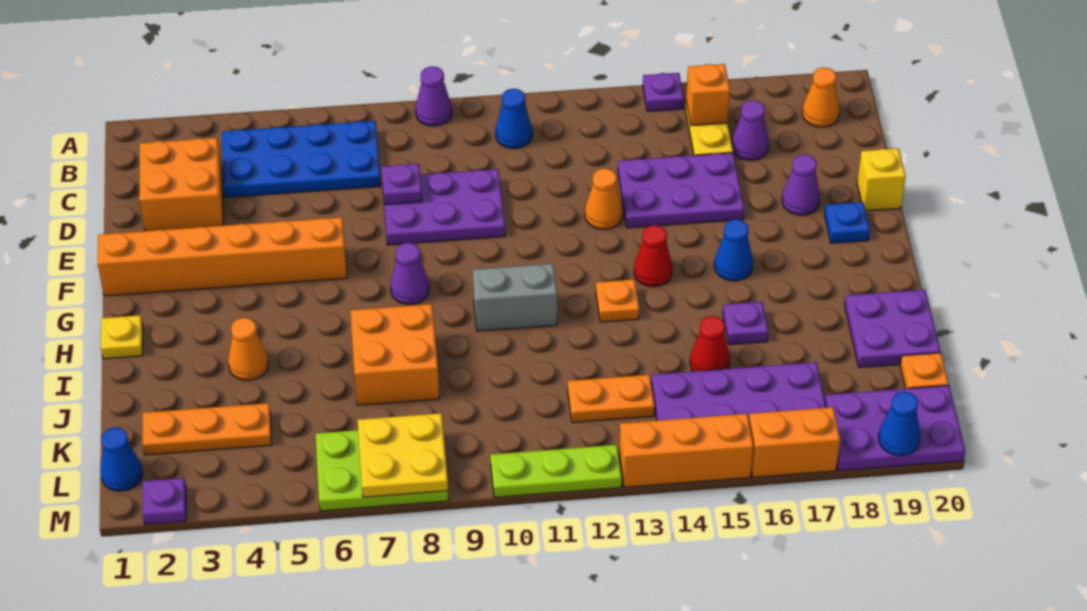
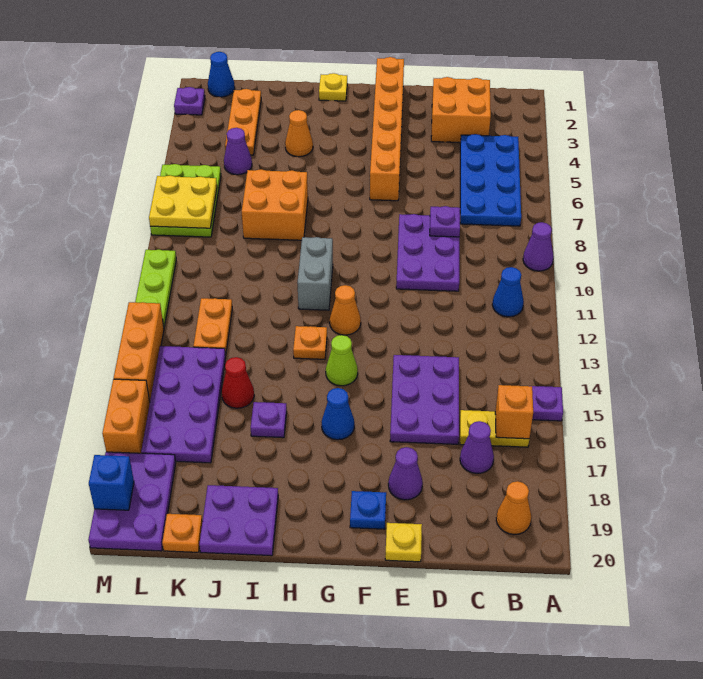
orange 1x1 cone [585,168,623,229] -> orange 1x1 cone moved to [330,285,361,335]
yellow 1x1 brick [857,148,906,211] -> yellow 1x1 plate [385,523,422,562]
purple 1x1 cone [390,243,429,305] -> purple 1x1 cone moved to [224,128,252,175]
red 1x1 cone [634,225,672,287] -> lime 1x1 cone [326,335,358,386]
blue 1x1 cone [879,392,920,456] -> blue 1x1 brick [89,455,134,510]

